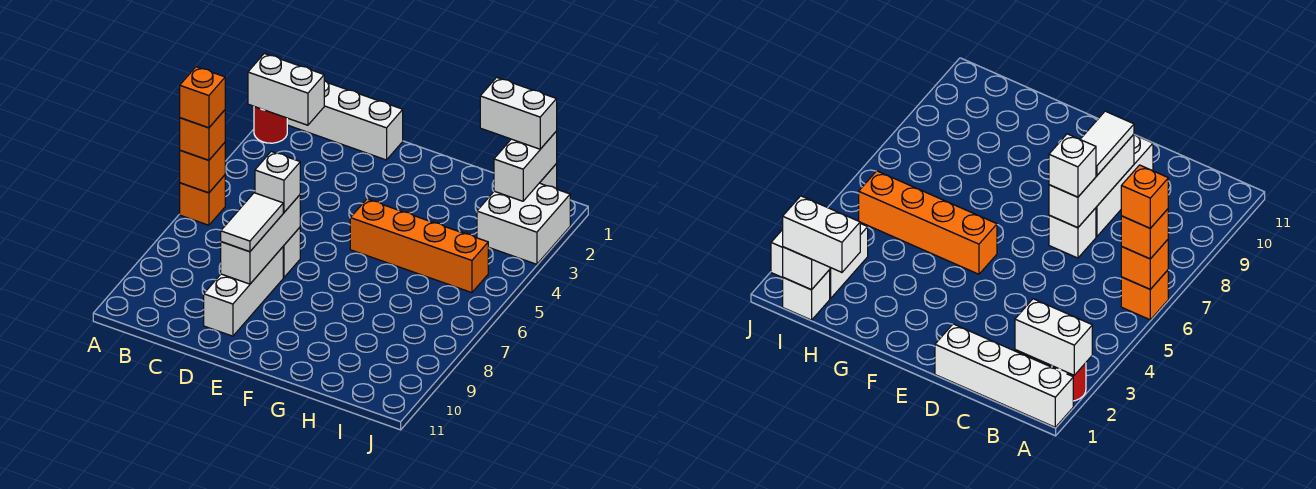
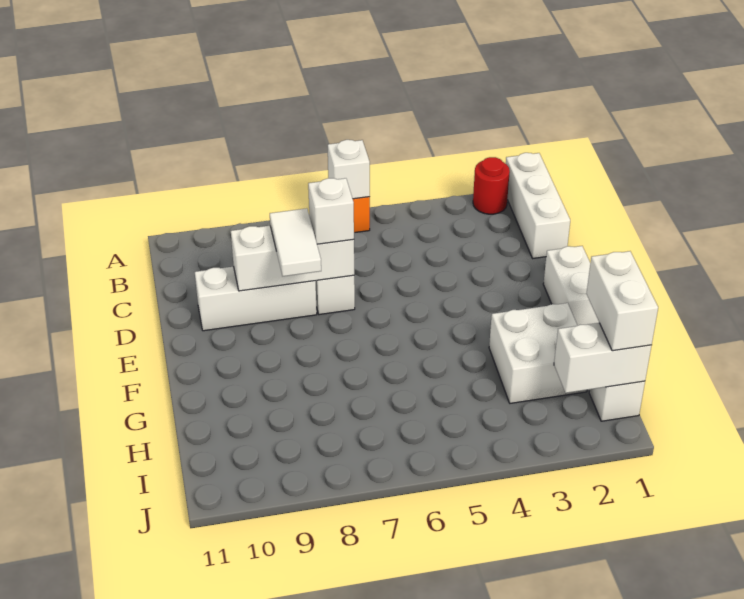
white 1x4 brick [287,81,403,160] -> white 1x3 brick [506,153,570,258]
white 1x2 brick [248,53,324,125] -> white 1x2 brick moved to [543,246,599,325]
orange 1x1 brick [180,143,225,193] -> white 1x1 brick [328,140,370,199]
orange 1x1 brick [180,110,225,160] -> none
orange 1x1 brick [180,67,225,128] -> none
white 1x2 tile [221,193,283,252] -> white 1x2 tile turned to [270,208,321,276]
orange 1x4 brick [350,199,488,293] -> none
white 2x2 brick [477,183,570,264] -> white 2x2 brick moved to [489,303,587,403]

